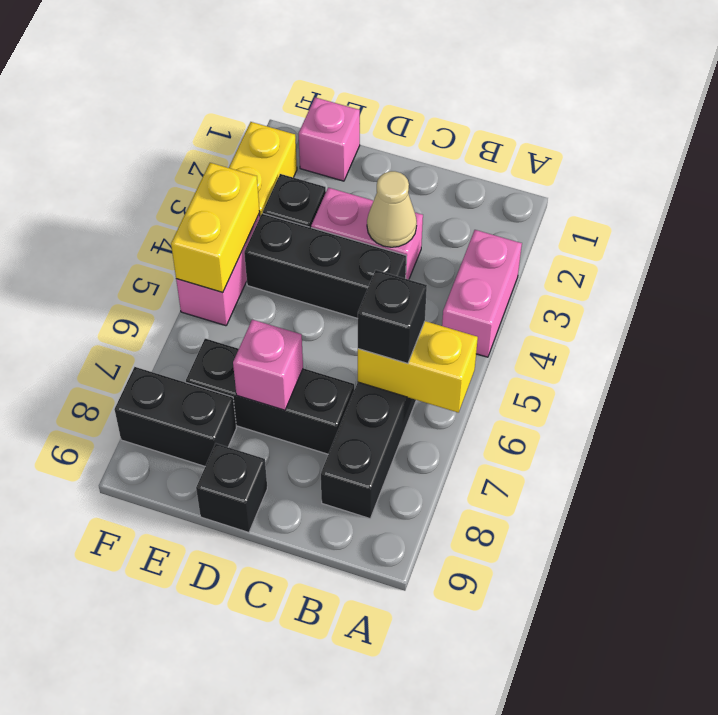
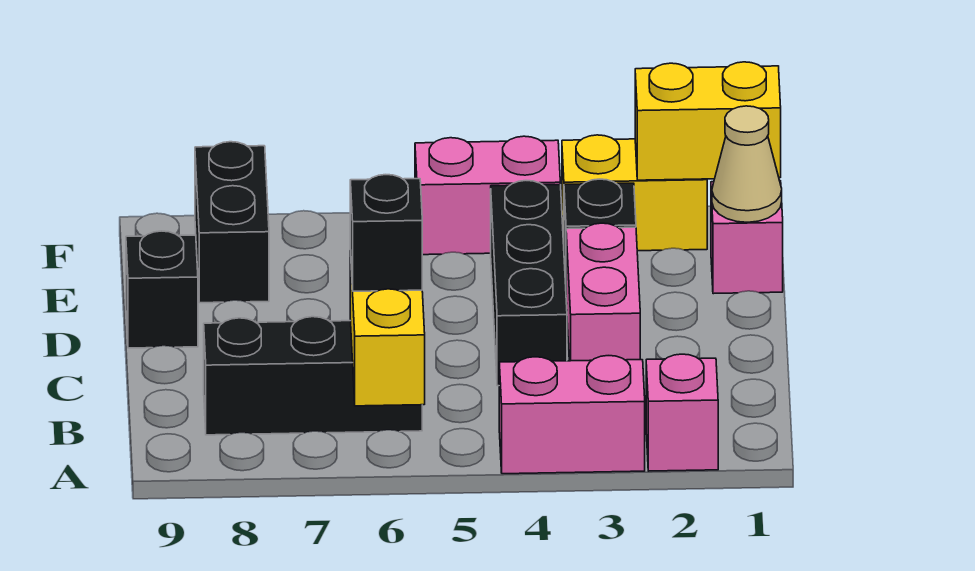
tan 1x1 cone [367,171,417,247] -> tan 1x1 cone moved to [712,106,782,222]
black 1x3 brick [186,339,354,454] -> none
pink 1x1 brick [233,320,303,410] -> pink 1x1 brick moved to [646,354,718,471]
yellow 1x2 brick [171,163,260,293] -> yellow 1x2 brick moved to [635,62,781,180]

